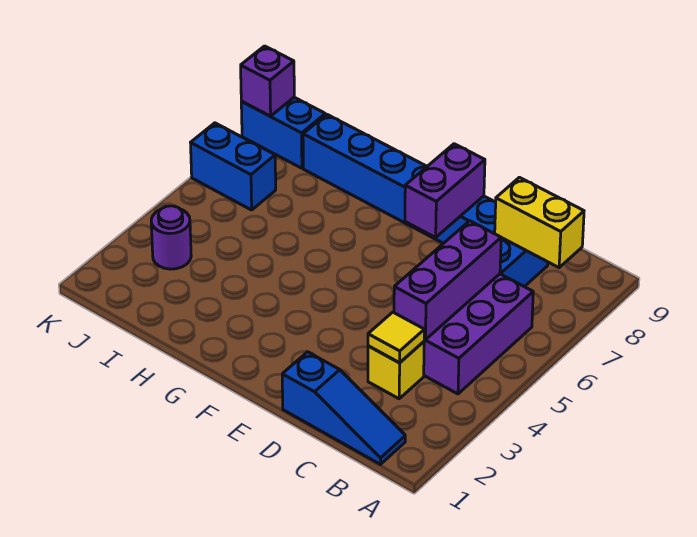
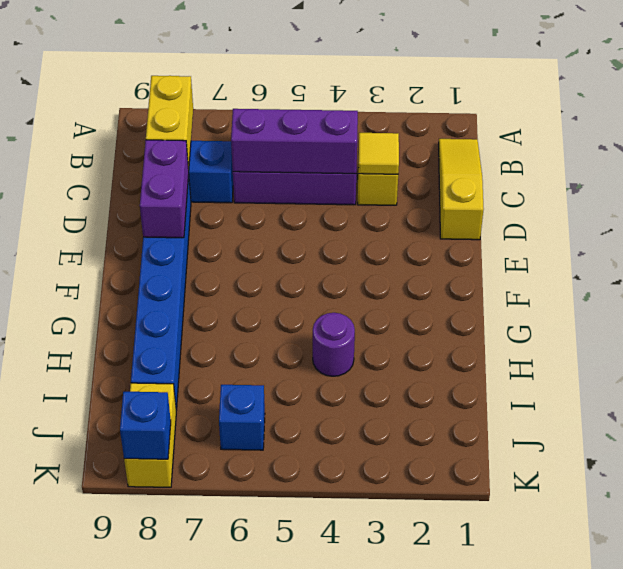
blue 1x3 slope [282,352,405,464] -> yellow 1x3 slope [439,139,484,240]
purple 1x2 brick [405,144,485,237] -> purple 1x2 brick turned to [140,140,189,238]
purple 1x1 round brick [151,206,191,269] -> purple 1x1 round brick moved to [313,313,355,376]
blue 1x2 brick [191,123,276,210] -> blue 1x1 brick [219,385,265,450]
blue 1x2 brick [241,97,325,168] -> yellow 1x2 brick [124,383,176,487]
purple 1x1 brick [241,46,294,116] -> blue 1x1 brick [120,392,171,459]

